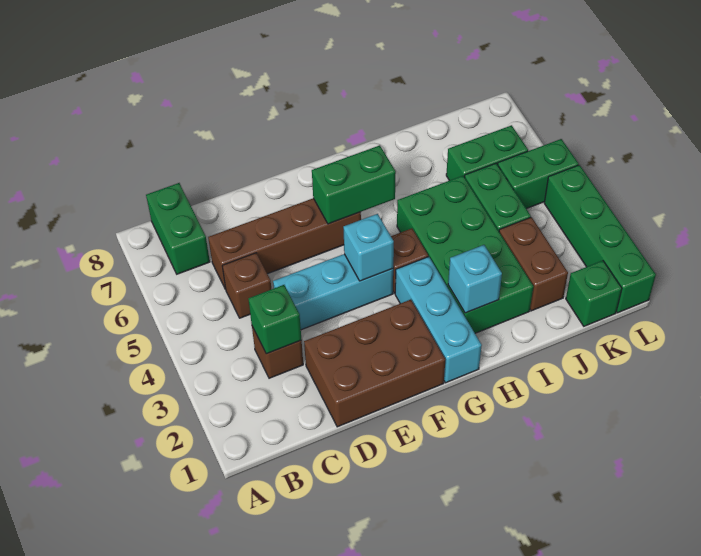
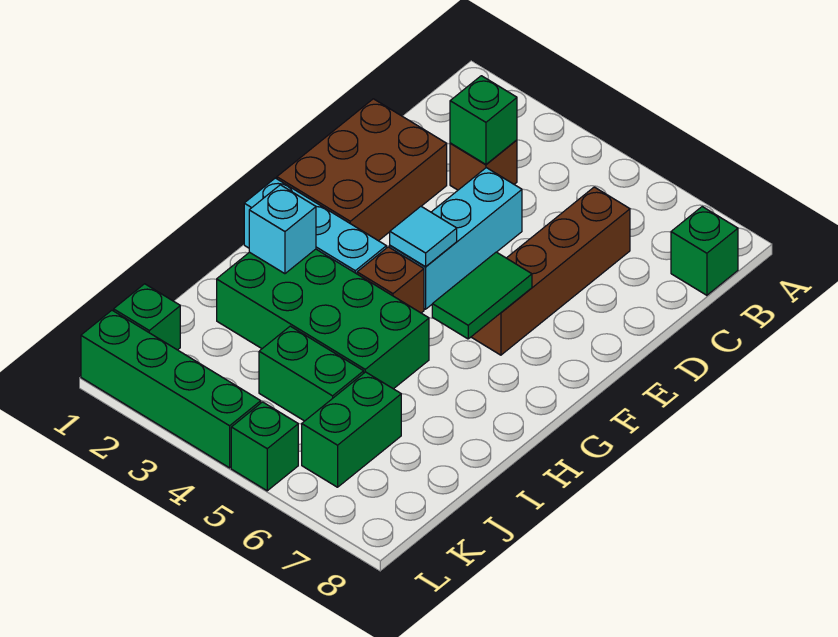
green 1x2 brick [146,183,210,274] -> green 1x1 brick [671,207,738,295]
brown 1x1 brick [222,253,271,318] -> none
cyan 1x1 brick [343,214,394,281] -> cyan 1x1 tile [390,206,457,267]
green 1x2 brick [312,145,396,224] -> green 1x2 tile [432,252,532,339]
brown 1x2 brick [499,217,568,311] -> none
green 1x2 brick [498,139,579,209] -> green 1x1 brick [231,402,298,491]

